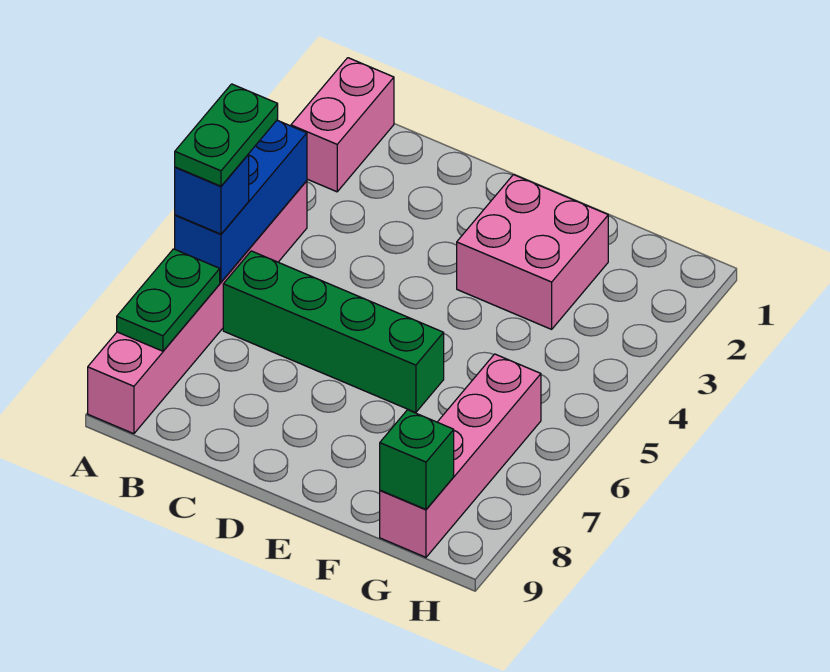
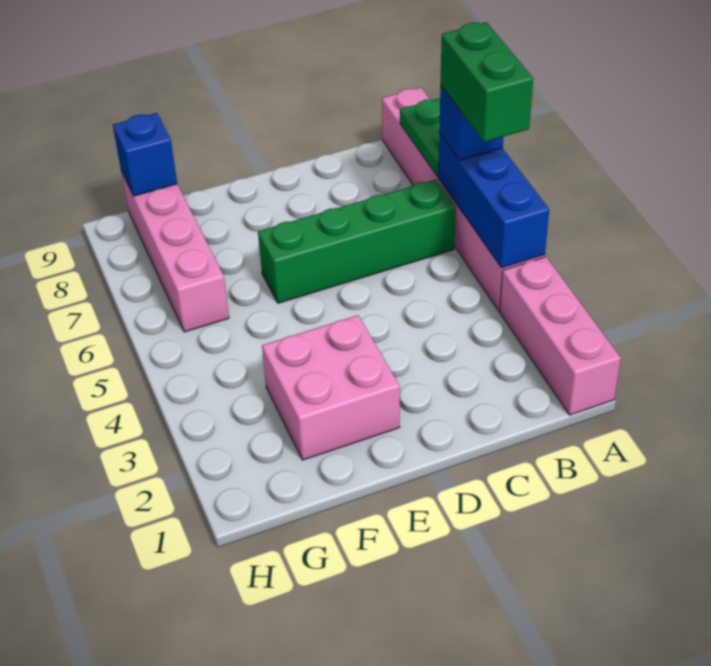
pink 1x2 brick [291,58,394,192] -> pink 1x3 brick [500,257,621,415]
green 1x2 plate [175,84,278,186] -> green 1x2 brick [441,22,533,142]
green 1x1 brick [380,410,454,509] -> blue 1x1 brick [113,113,177,196]

